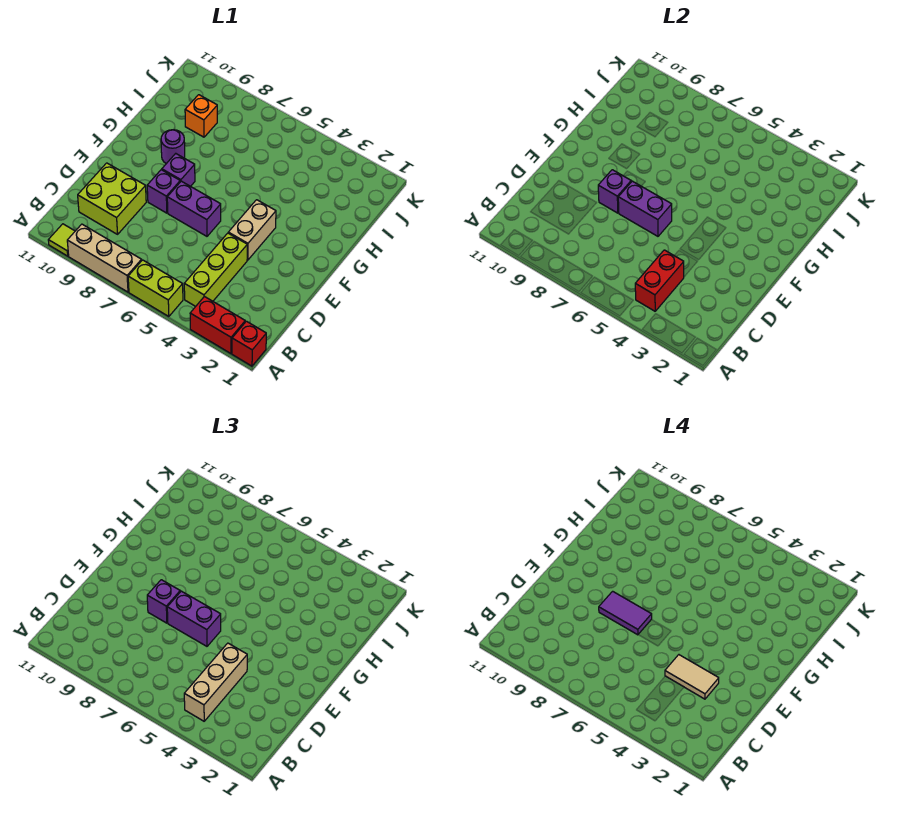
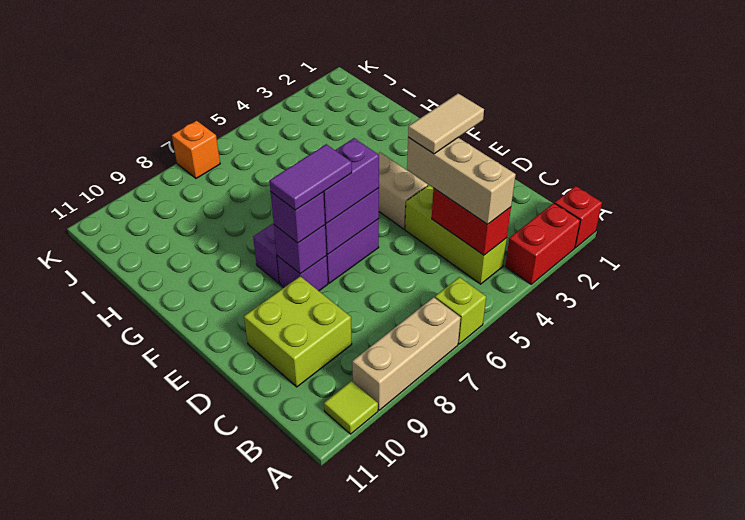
lime 1x2 brick [128,260,183,316] -> lime 1x1 brick [435,277,486,344]
purple 1x1 round brick [161,130,185,164] -> none
orange 1x1 brick [185,95,217,137] -> orange 1x1 brick moved to [172,121,220,178]

